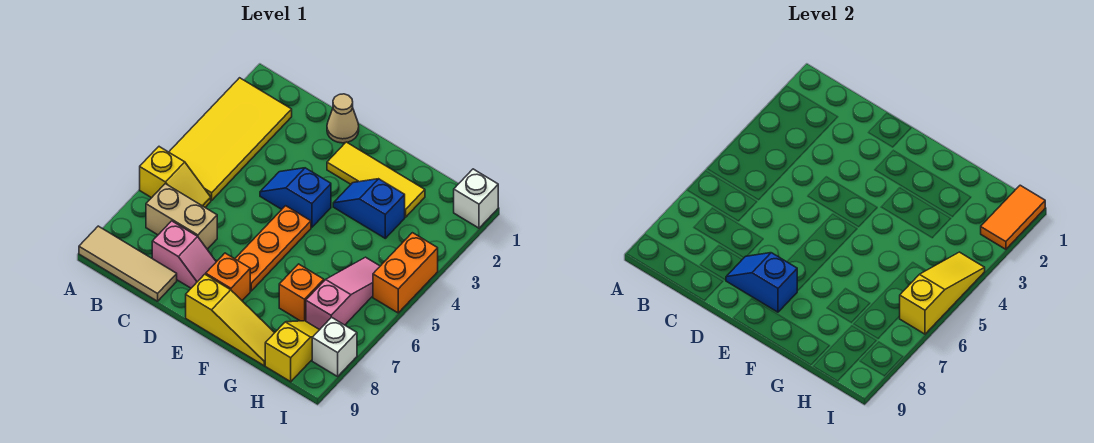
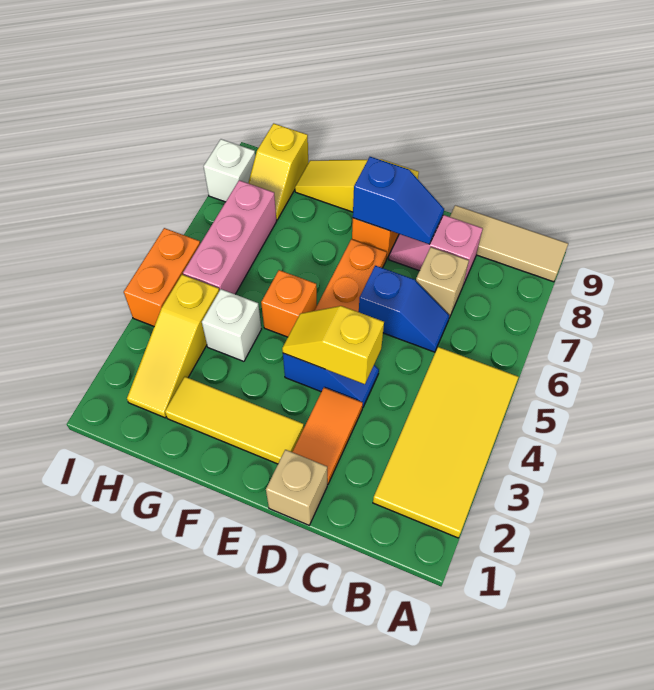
yellow 1x2 slope [140,147,211,207] -> yellow 1x2 slope moved to [282,306,384,384]
tan 1x2 brick [146,184,217,249] -> tan 1x1 brick [416,247,469,318]
tan 1x1 cone [327,94,359,143] -> tan 1x1 brick [266,450,327,525]
blue 1x2 slope [333,179,405,238] -> blue 1x2 slope moved to [359,266,450,352]
orange 1x1 brick [279,264,324,321] -> orange 1x1 brick moved to [261,270,317,337]
pink 1x3 slope [306,257,380,330] -> pink 1x3 brick [183,180,276,294]
white 1x1 brick [454,169,498,228] -> white 1x1 brick moved to [202,289,261,361]
orange 1x2 tile [981,185,1045,249] -> orange 1x2 tile moved to [293,388,363,484]
yellow 1x3 slope [899,252,985,334] -> yellow 1x3 slope moved to [127,275,219,418]

